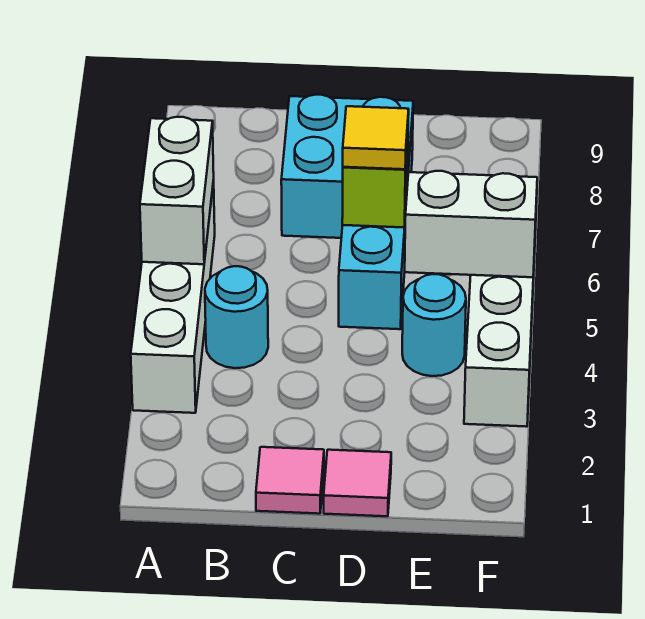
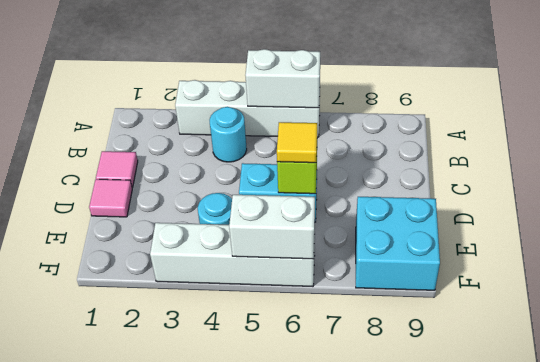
cyan 2x2 brick [281,95,413,238] -> cyan 2x2 brick moved to [356,197,440,290]
white 1x2 brick [405,171,537,277] -> white 1x2 brick turned to [229,195,315,259]

